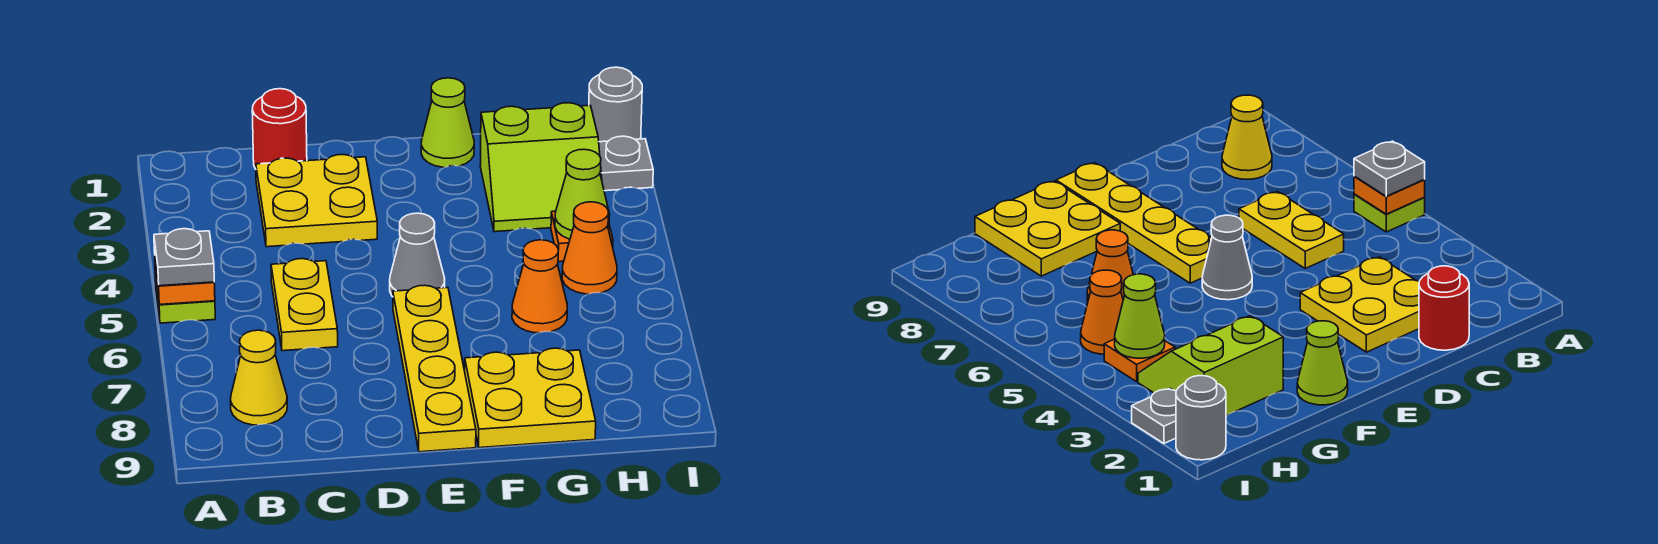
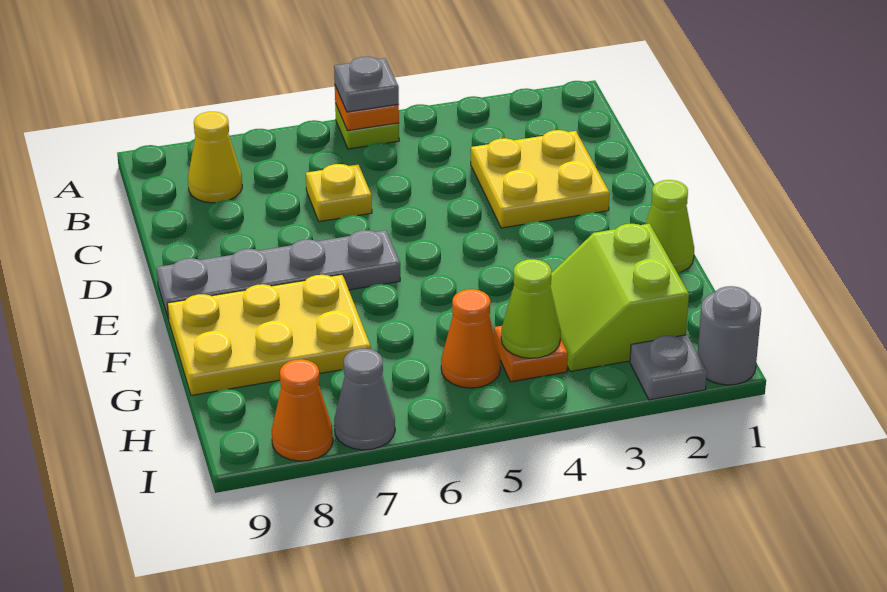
red 1x1 round brick [252,89,307,169] -> none
yellow 1x2 plate [271,259,338,351] -> yellow 1x1 plate [306,164,372,222]
grey 1x1 cone [390,213,445,297] -> grey 1x1 cone moved to [334,349,395,450]
yellow 1x4 plate [393,285,476,452] -> grey 1x4 plate [157,230,400,319]
yellow 2x2 plate [465,348,596,448] -> yellow 2x3 plate [167,274,371,395]
orange 1x1 cone [512,240,567,333] -> orange 1x1 cone moved to [272,359,333,461]

